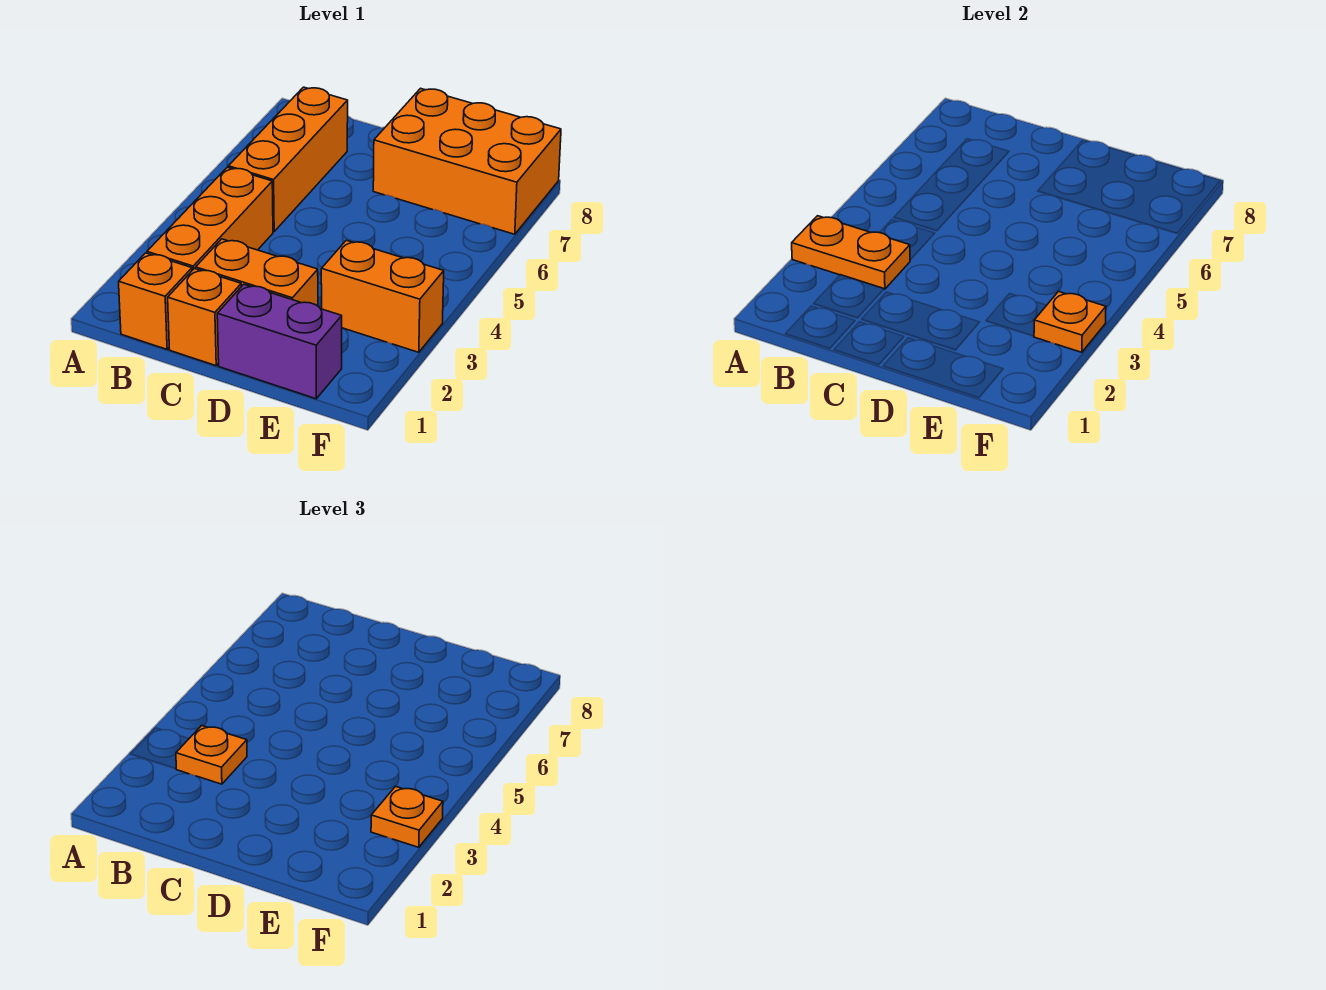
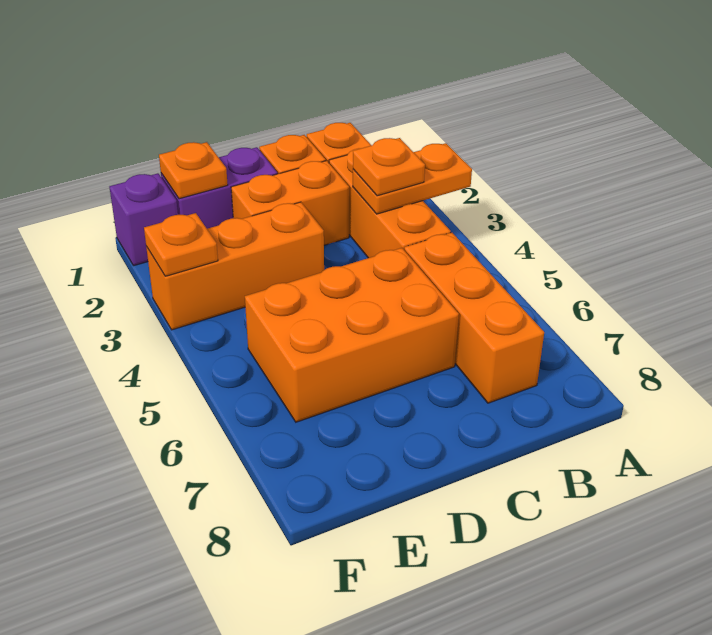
orange 2x3 brick [373,88,561,234] -> orange 2x3 brick moved to [245,248,459,422]
orange 1x2 brick [321,240,444,352] -> orange 1x3 brick [146,202,324,330]
none -> purple 1x1 brick [109,173,178,266]
orange 1x1 plate [371,786,443,847] -> orange 1x1 plate moved to [159,142,228,199]

